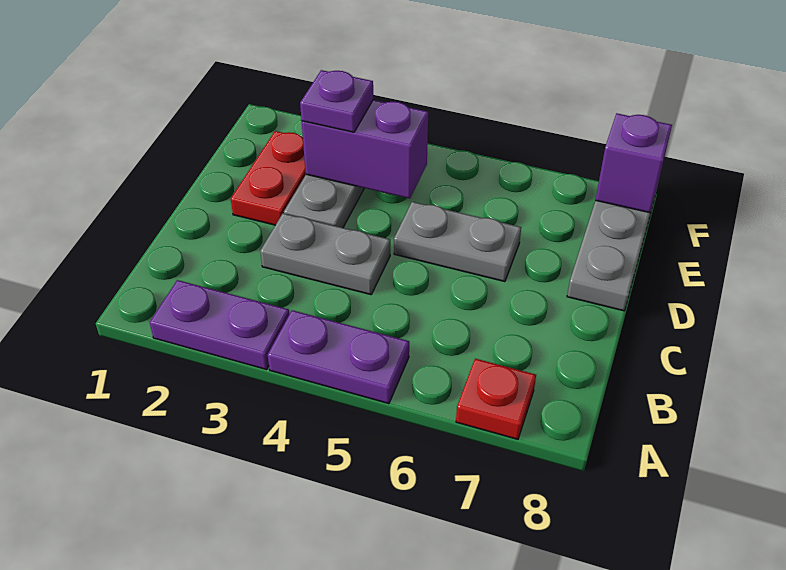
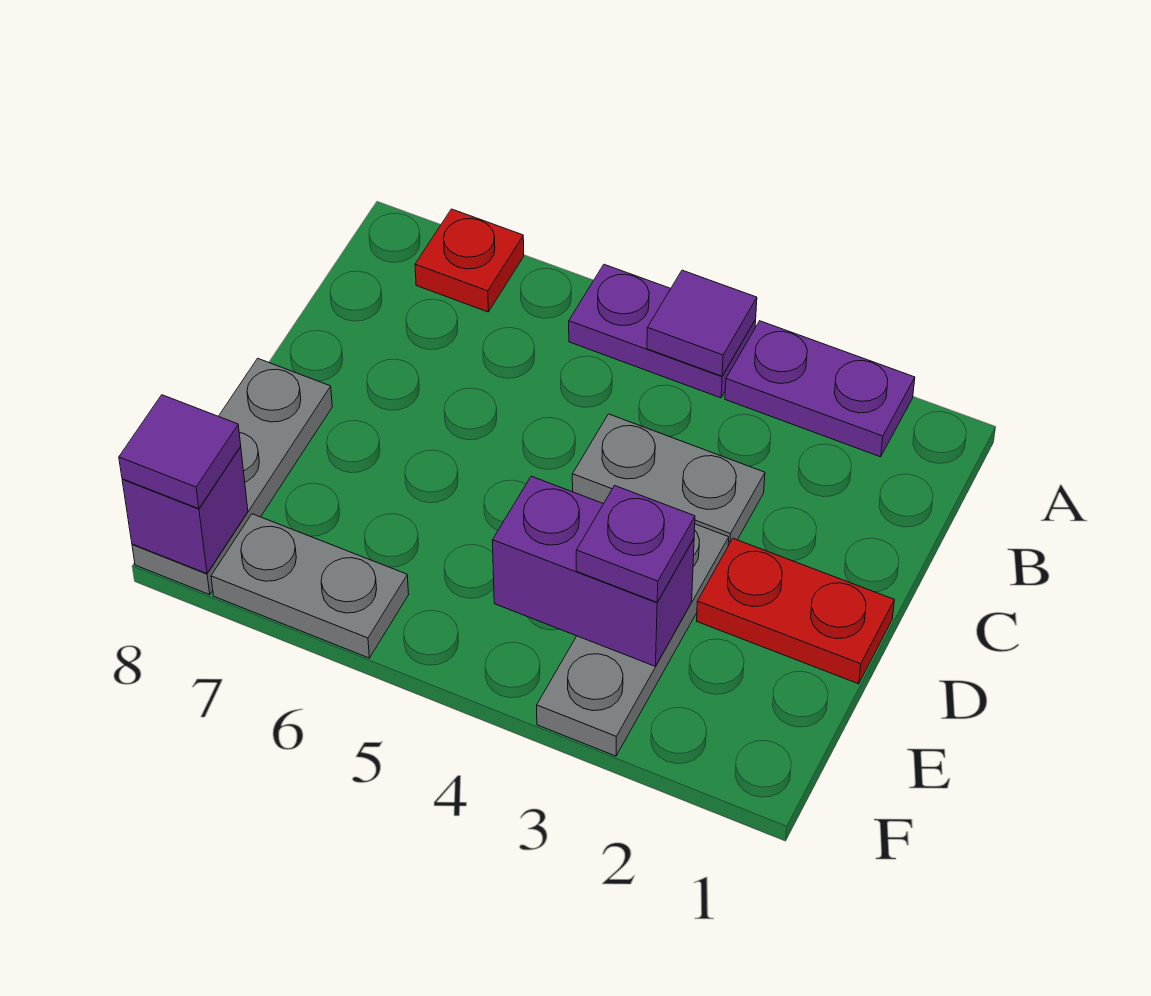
none -> purple 1x1 tile [647,270,757,376]
red 1x2 plate [231,131,306,225] -> red 1x2 plate turned to [697,539,894,684]
grey 1x2 plate [394,202,521,282] -> grey 1x2 plate moved to [211,514,409,658]
none -> purple 1x1 tile [119,395,241,509]

